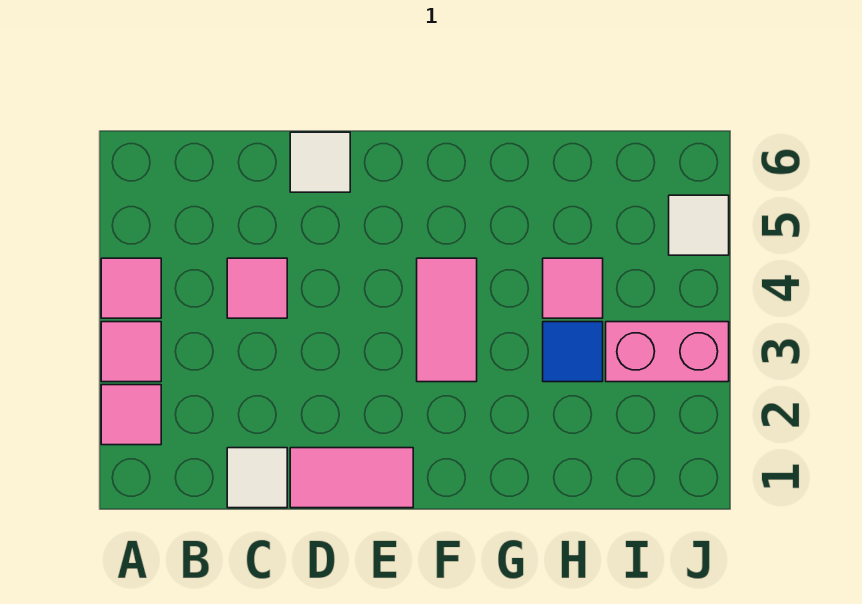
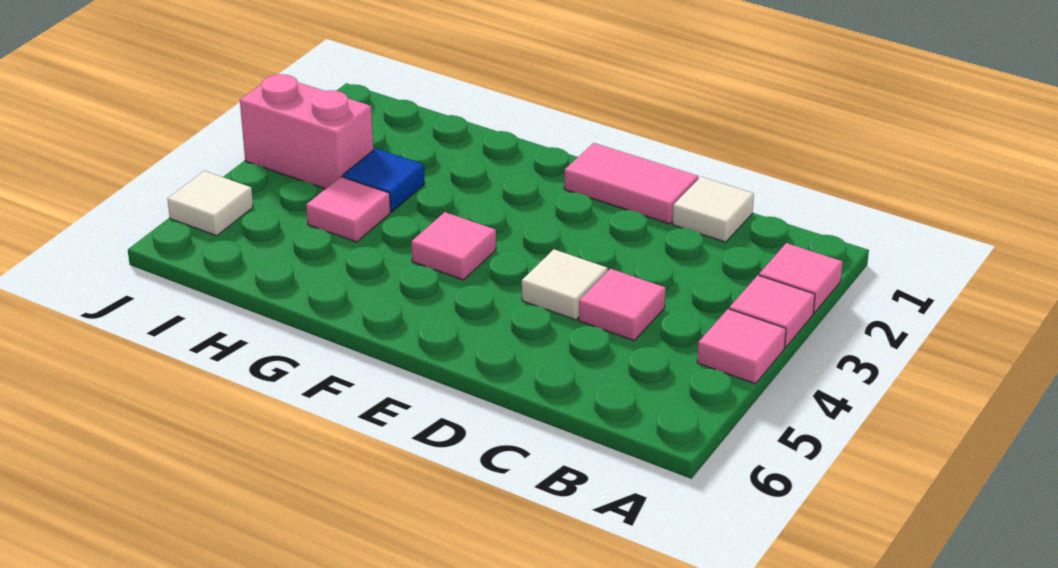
white 1x1 tile [290,132,350,192] -> white 1x1 tile moved to [522,249,608,320]
pink 1x2 tile [417,258,477,382] -> pink 1x1 tile [411,212,496,280]

